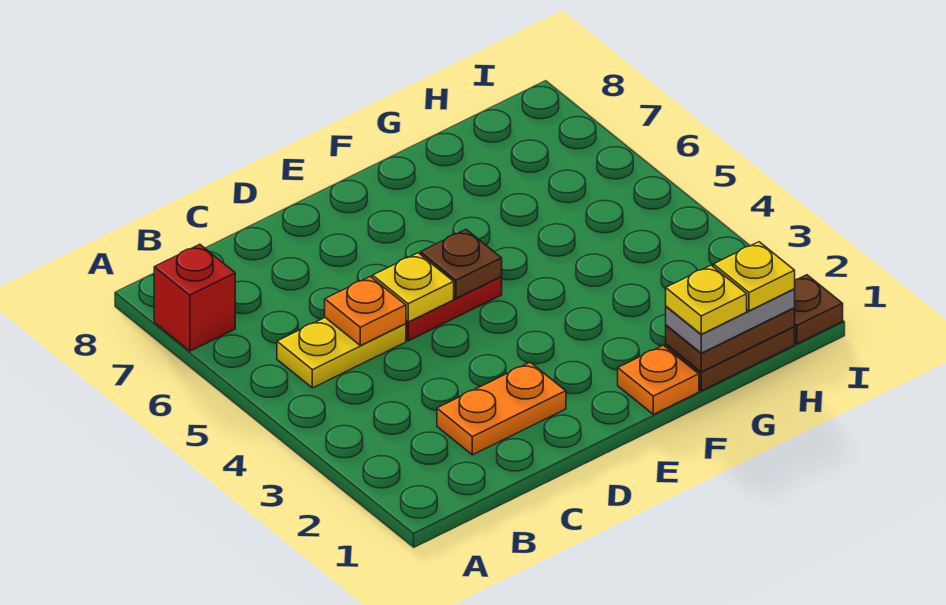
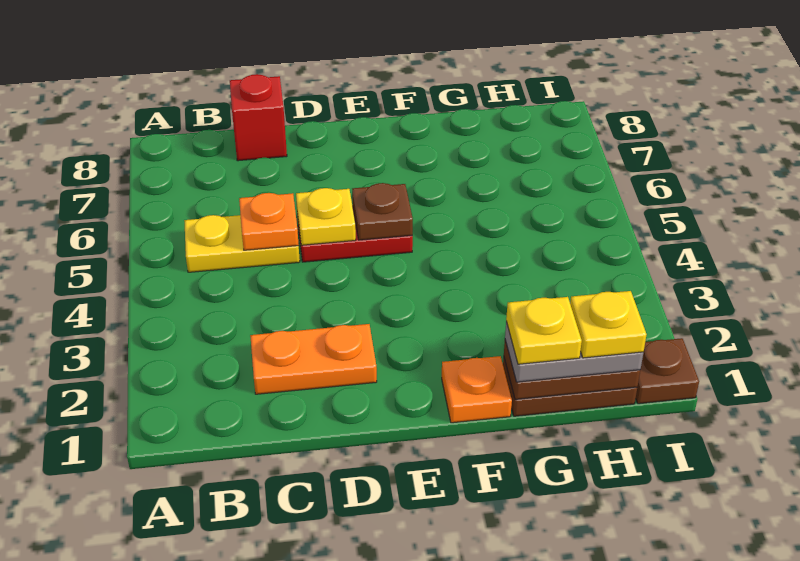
red 1x1 brick [154,244,235,351] -> red 1x1 brick moved to [230,74,287,161]

